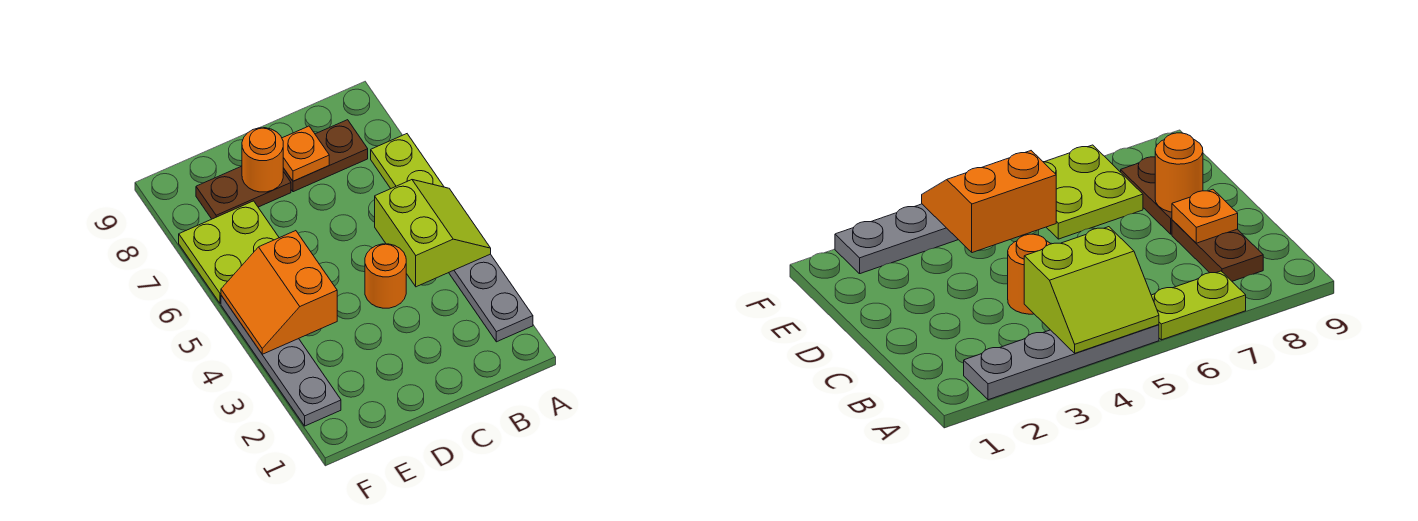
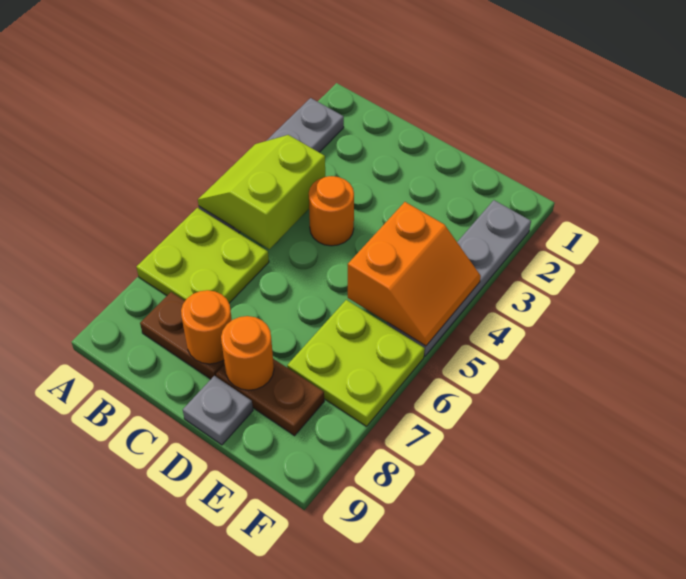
lime 1x2 plate [371,134,444,188] -> lime 2x2 plate [136,208,269,303]
orange 1x1 plate [282,126,329,181] -> orange 1x1 round brick [181,290,232,364]
none -> grey 1x1 plate [183,376,253,445]

